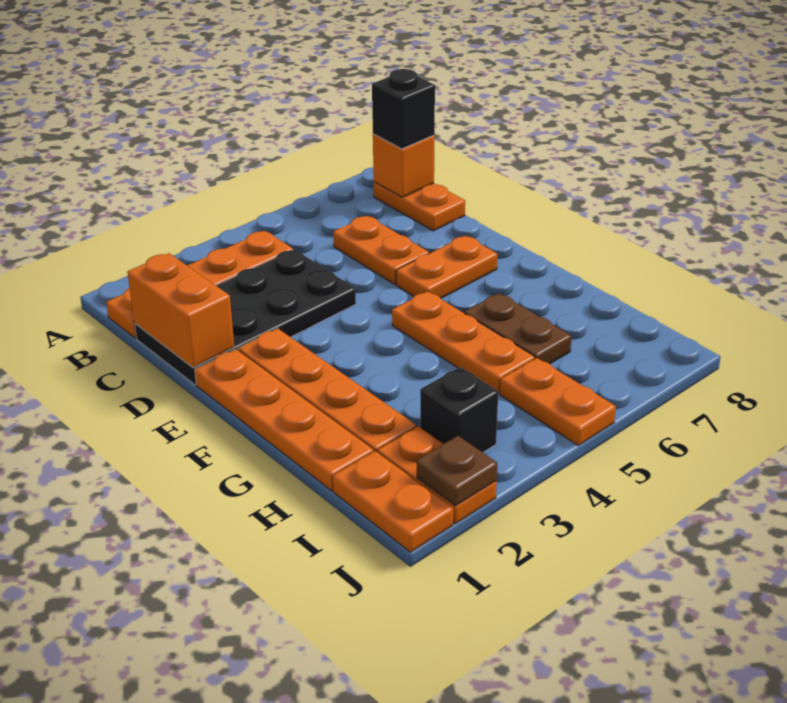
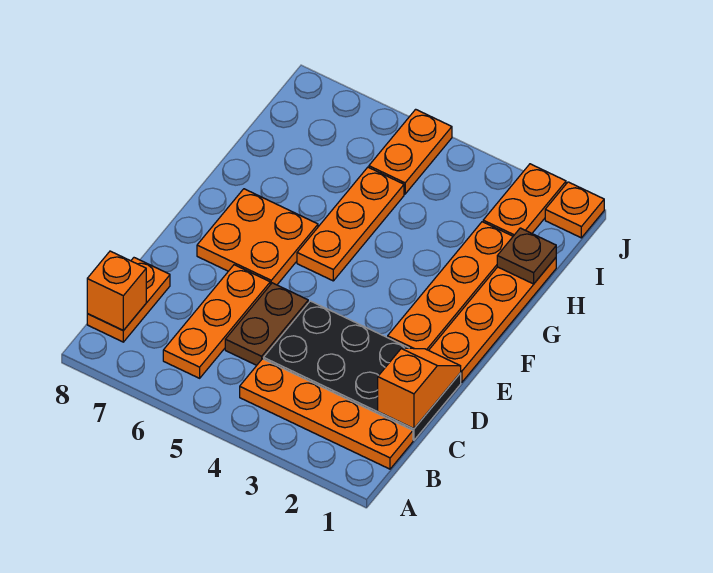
black 1x1 brick [372,69,435,149] -> none
orange 1x2 brick [127,253,234,368] -> orange 1x2 slope [378,348,461,429]
orange 1x2 plate [333,216,429,284] -> orange 1x3 plate [163,265,270,378]
orange 1x2 plate [396,236,497,298] -> orange 2x2 plate [197,189,318,285]
brown 1x2 plate [464,293,572,364] -> brown 1x2 plate moved to [225,283,308,365]
orange 1x2 plate [333,451,453,552] -> orange 1x1 plate [545,182,604,238]
black 1x1 brick [420,367,498,452] -> none
brown 1x1 plate [417,436,497,506] -> brown 1x1 plate moved to [497,228,556,284]

